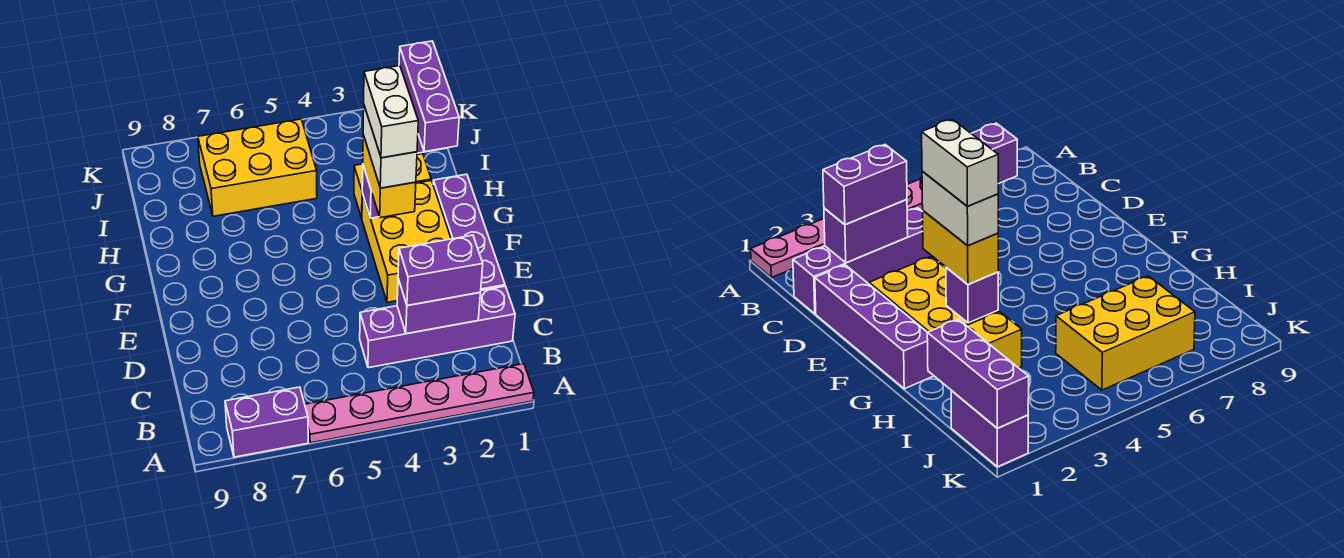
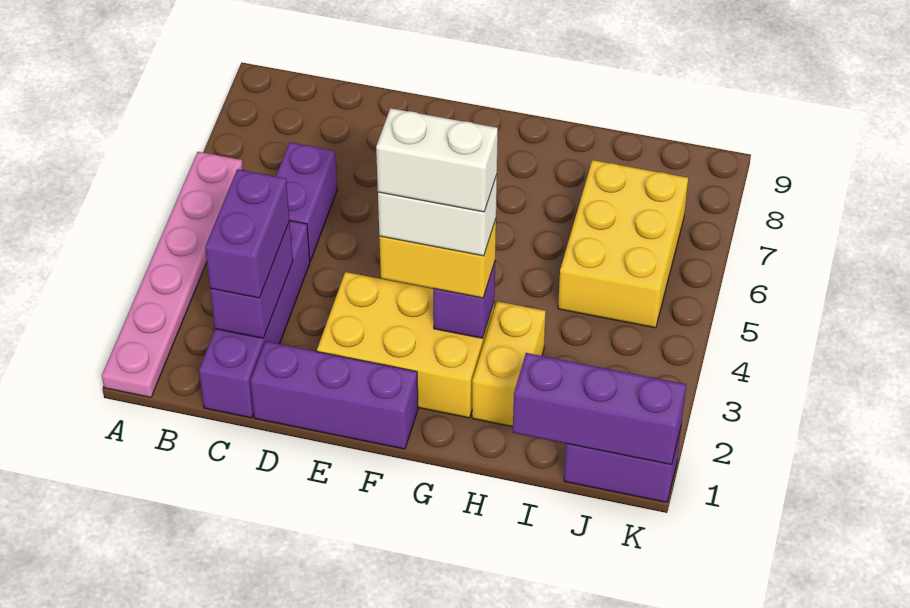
purple 1x2 brick [225,387,308,457] -> purple 1x2 brick moved to [276,142,337,261]
purple 1x4 brick [433,174,505,290] -> purple 1x3 brick [250,341,418,449]

